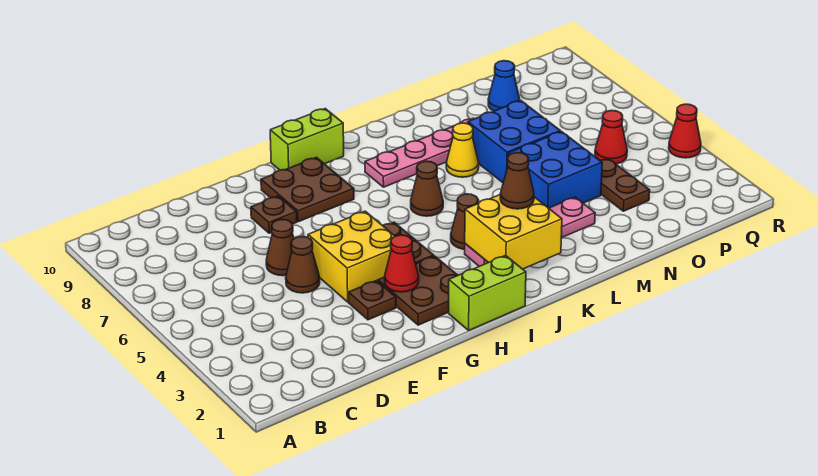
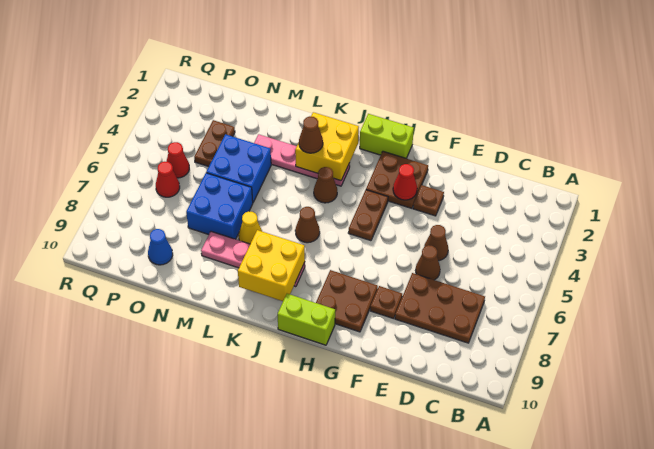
none -> brown 2x3 plate [395,273,485,343]
yellow 2x2 brick [308,211,395,302] -> yellow 2x2 brick moved to [238,230,305,301]
red 1x1 cone [669,104,701,158] -> red 1x1 cone moved to [156,162,180,197]

